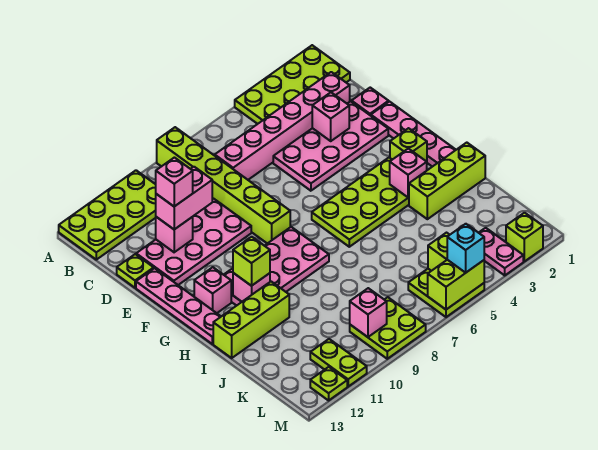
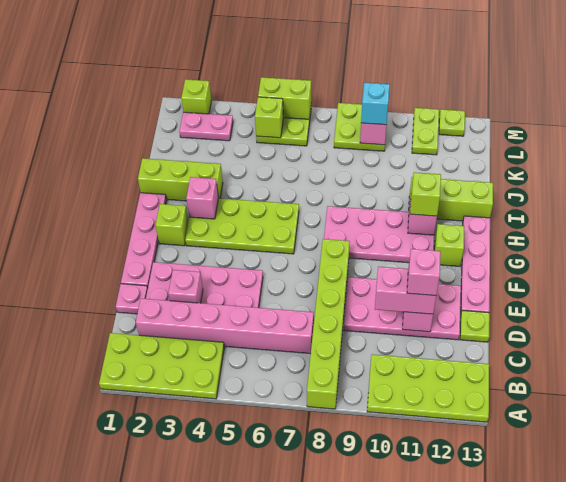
pink 1x1 brick [194,267,231,313] -> lime 1x1 brick [434,224,464,266]
pink 1x2 plate [479,228,523,275] -> pink 1x2 plate turned to [179,112,233,141]
cyan 1x1 brick [447,224,484,273] -> cyan 1x1 brick moved to [361,83,390,125]

